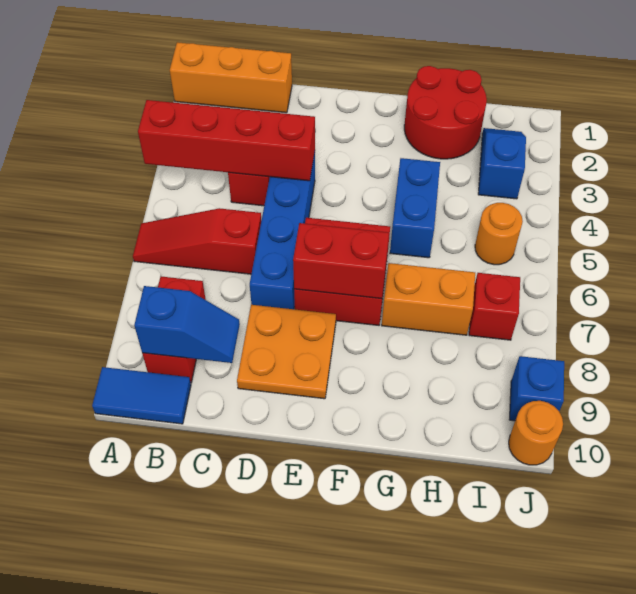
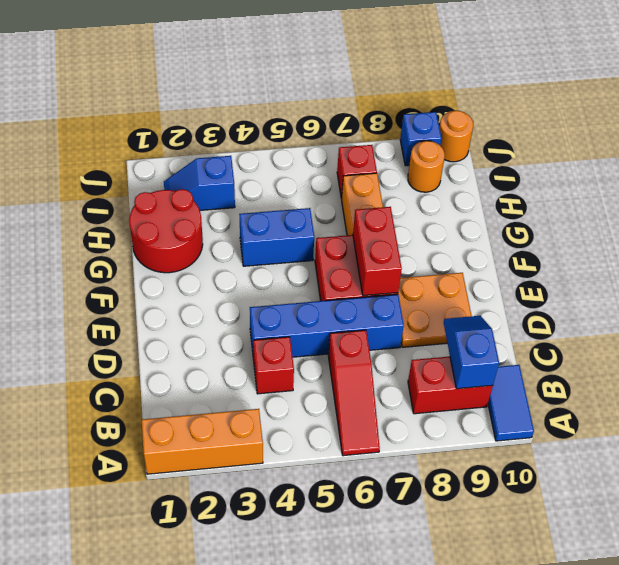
orange 1x3 brick [170,42,292,113] -> orange 1x3 brick turned to [142,409,263,474]
red 1x4 brick [138,100,315,181] -> none
orange 1x1 round brick [475,203,523,265] -> orange 1x1 round brick moved to [408,141,445,192]

